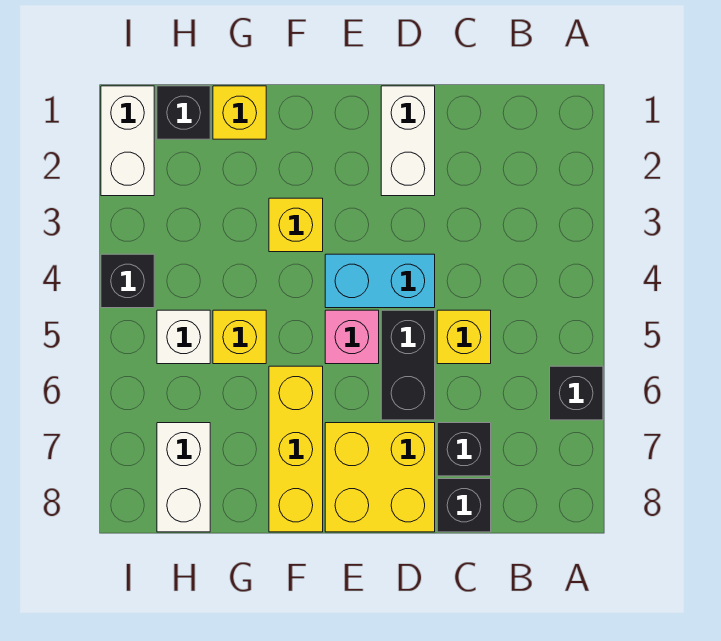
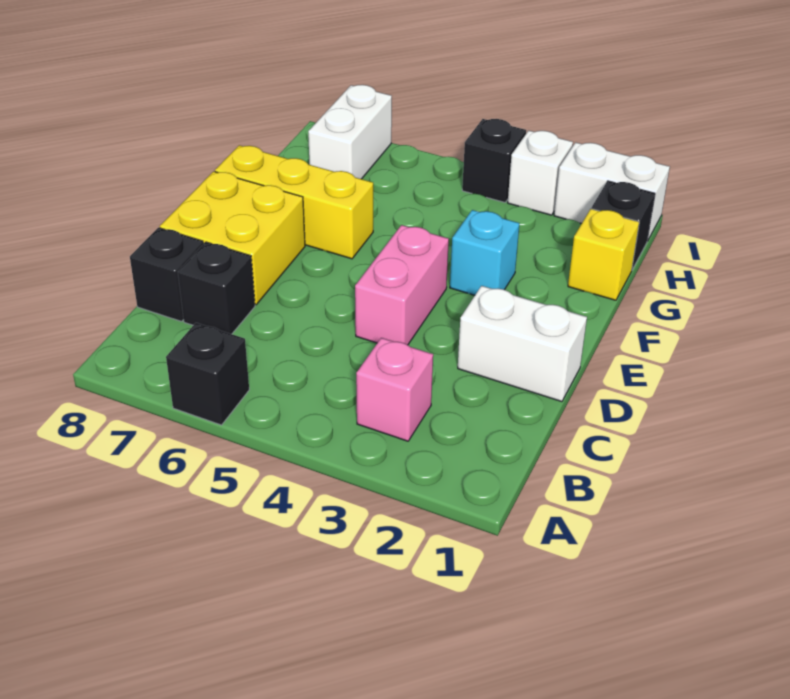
yellow 1x1 brick [437,310,491,364] -> none
cyan 1x2 brick [325,254,435,308] -> pink 1x2 brick [355,225,449,345]
black 1x2 brick [381,310,435,420] -> none
pink 1x1 brick [325,310,379,364] -> pink 1x1 brick moved to [356,338,433,441]
yellow 1x1 brick [269,198,323,252] -> cyan 1x1 brick [450,210,519,295]
yellow 1x1 brick [213,310,266,364] -> none
white 1x1 brick [157,310,210,364] -> white 1x1 brick moved to [508,131,573,215]
white 1x2 brick [157,423,210,532] -> white 1x2 brick turned to [308,85,392,179]

